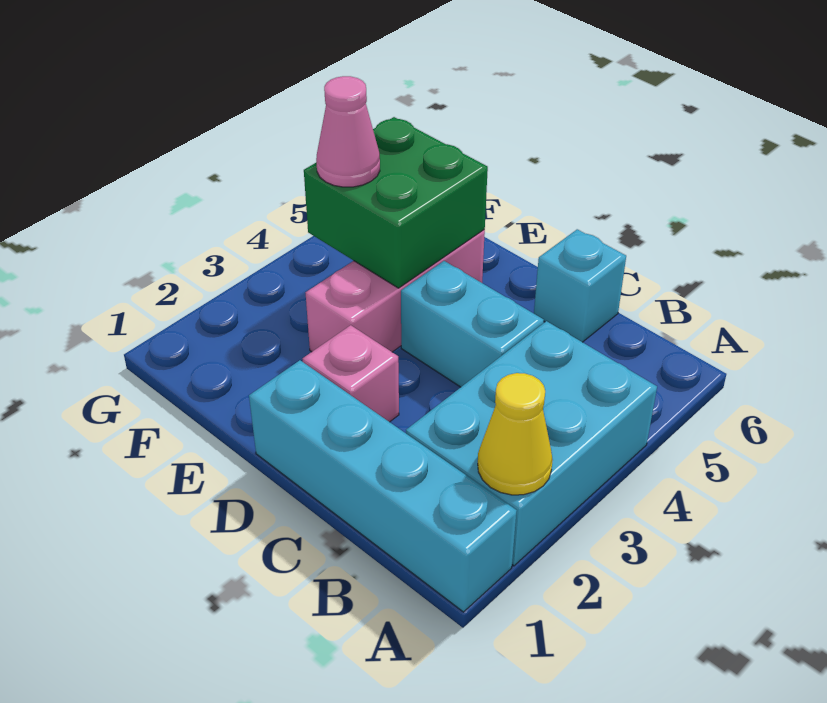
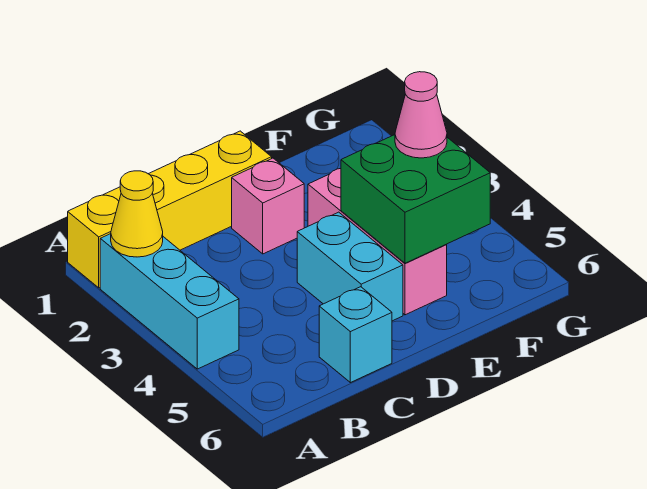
cyan 1x4 brick [249,360,517,612] -> yellow 1x4 brick [68,131,272,288]
cyan 2x3 brick [406,321,657,566] -> cyan 1x3 brick [100,234,239,369]
cyan 1x2 brick [401,261,544,387] -> cyan 1x2 brick turned to [297,212,403,321]

